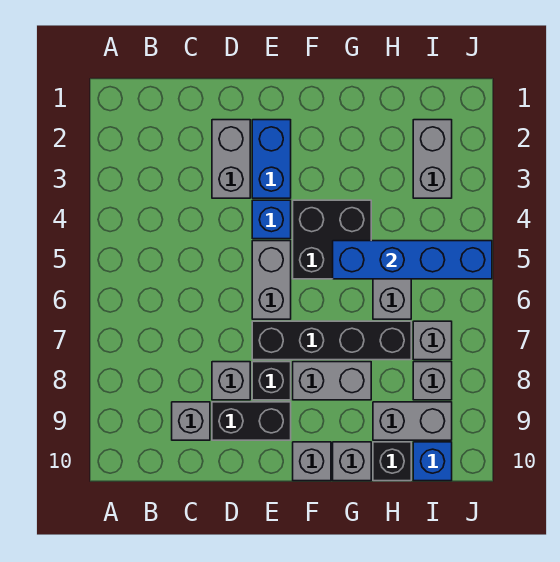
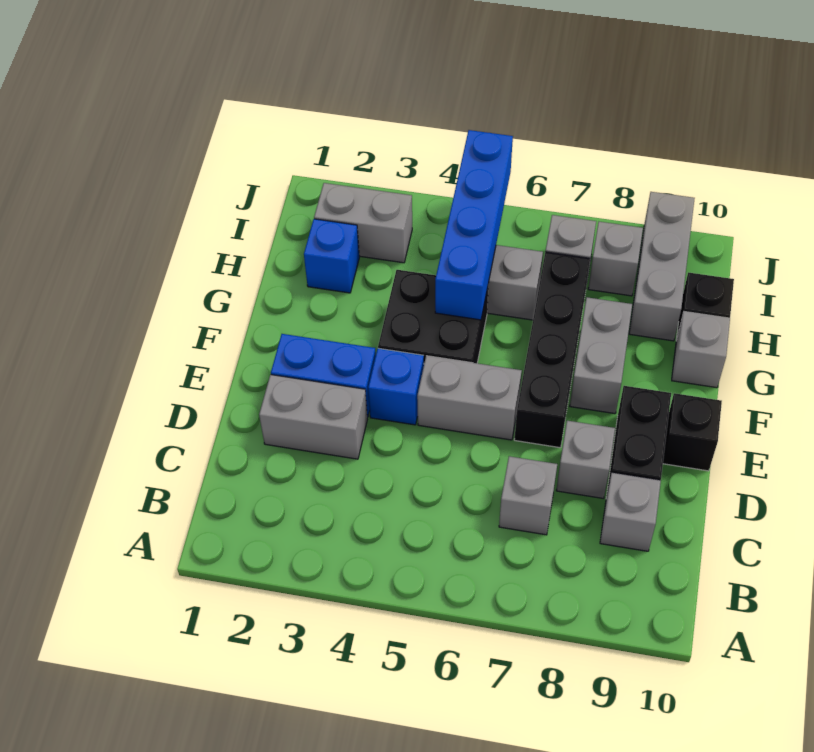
black 1x1 brick [252,362,291,400] -> black 1x1 brick moved to [663,393,722,471]
grey 1x1 brick [293,442,331,481] -> grey 1x1 brick moved to [499,456,557,535]
grey 1x2 brick [373,402,452,440] -> grey 1x3 brick [629,192,695,341]
blue 1x1 brick [413,442,452,481] -> blue 1x1 brick moved to [304,219,359,293]

